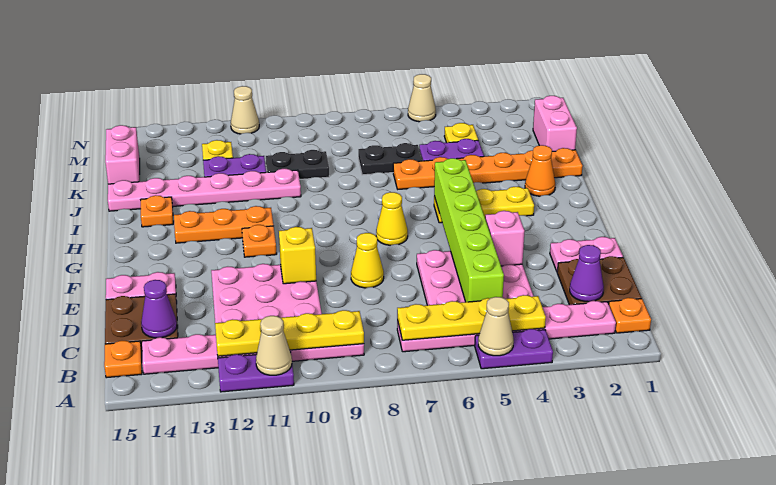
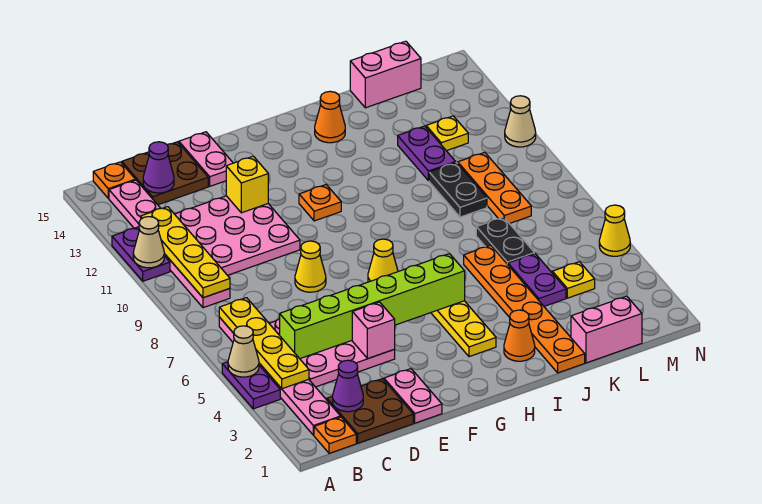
yellow 1x1 brick [279,227,316,284] -> yellow 1x1 brick moved to [226,156,268,213]
orange 1x3 plate [174,206,273,243] -> orange 1x3 plate moved to [458,152,531,224]
orange 1x1 plate [141,195,173,227] -> orange 1x1 cone [315,91,345,143]
pink 1x6 plate [108,169,301,211] -> none
tan 1x1 cone [408,74,436,122] -> yellow 1x1 cone [599,205,630,256]

